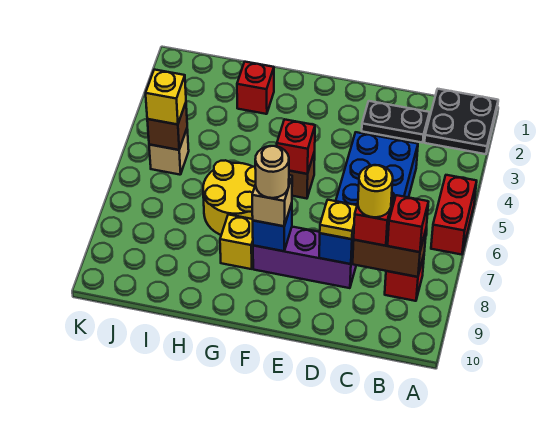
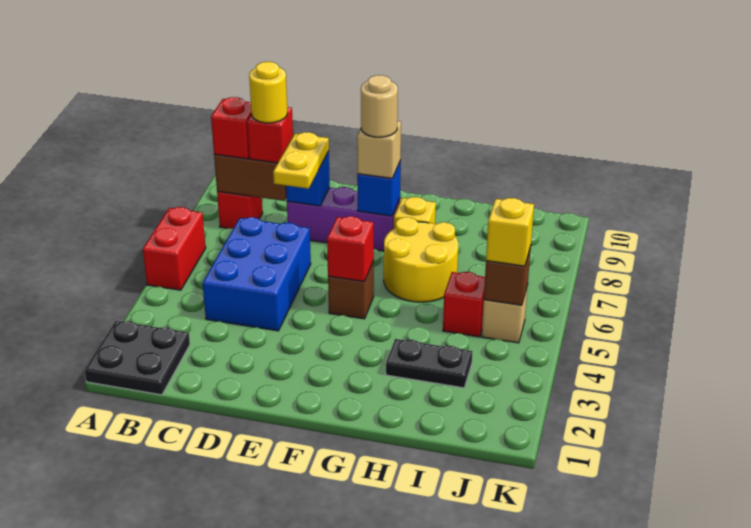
black 1x2 plate [362,101,430,143] -> black 1x2 plate moved to [386,339,473,388]
yellow 1x1 plate [320,200,357,239] -> yellow 1x2 plate [273,132,329,189]
red 1x1 brick [237,62,274,114] -> red 1x1 brick moved to [443,272,485,337]

